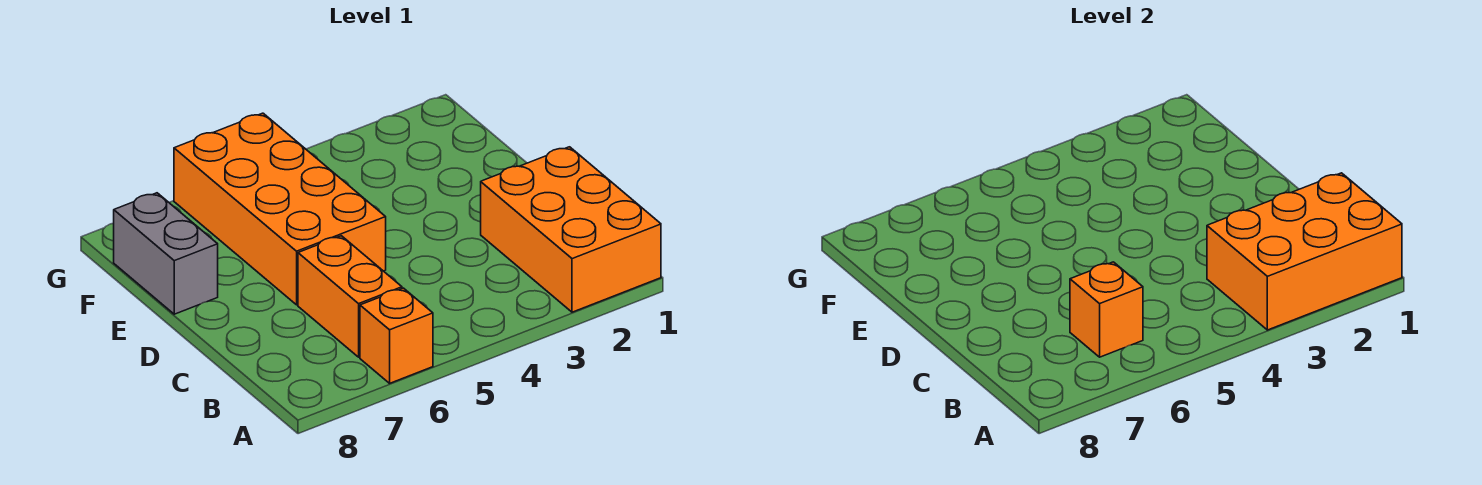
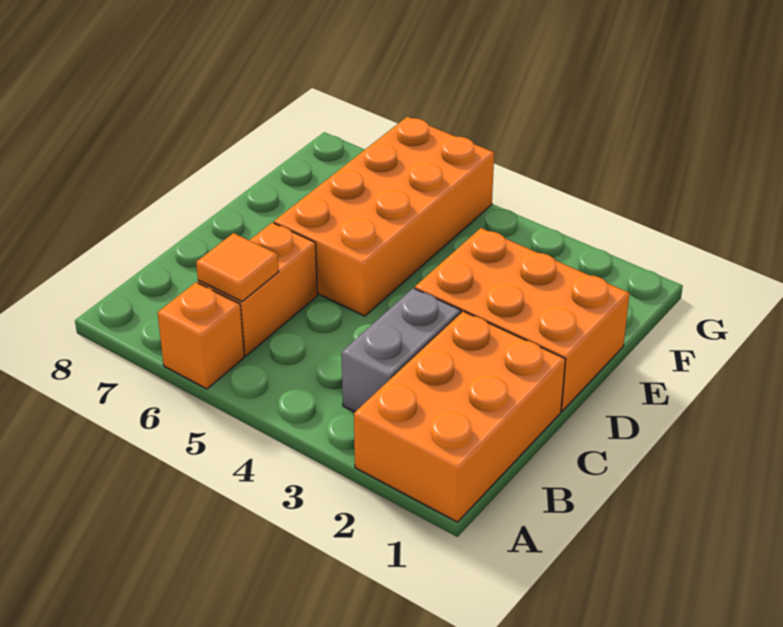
orange 2x3 brick [1207,173,1402,330] -> orange 2x3 brick moved to [415,228,630,411]
orange 1x1 brick [1070,262,1143,357] -> orange 1x1 tile [196,233,279,302]
grey 1x2 brick [114,193,218,314] -> grey 1x2 brick moved to [342,288,461,412]

